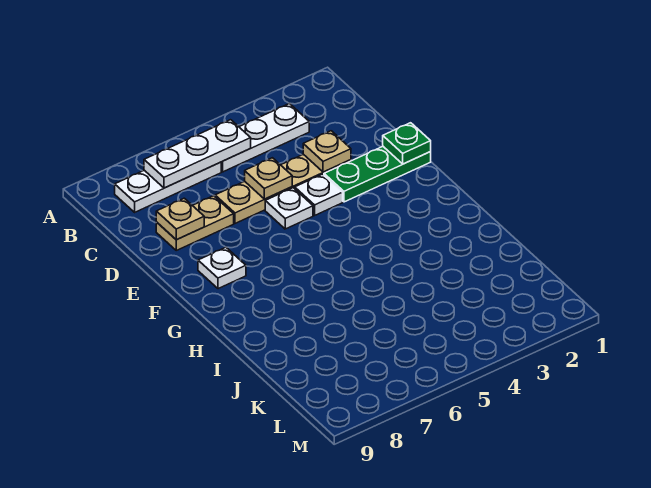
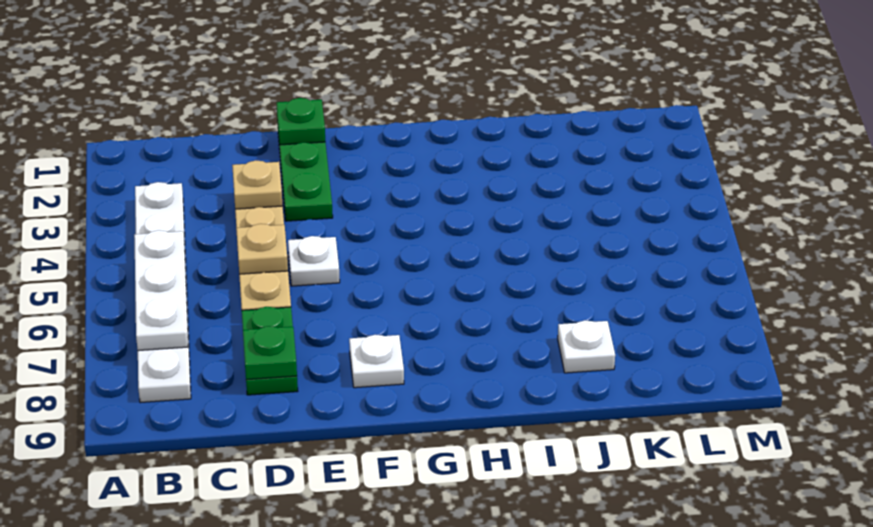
tan 1x2 plate [156,196,234,250] -> green 1x2 plate [242,307,298,395]
tan 1x1 plate [156,198,204,240] -> green 1x1 plate [243,326,297,380]
white 1x1 plate [295,174,343,215] -> white 1x1 plate moved to [558,320,615,373]

